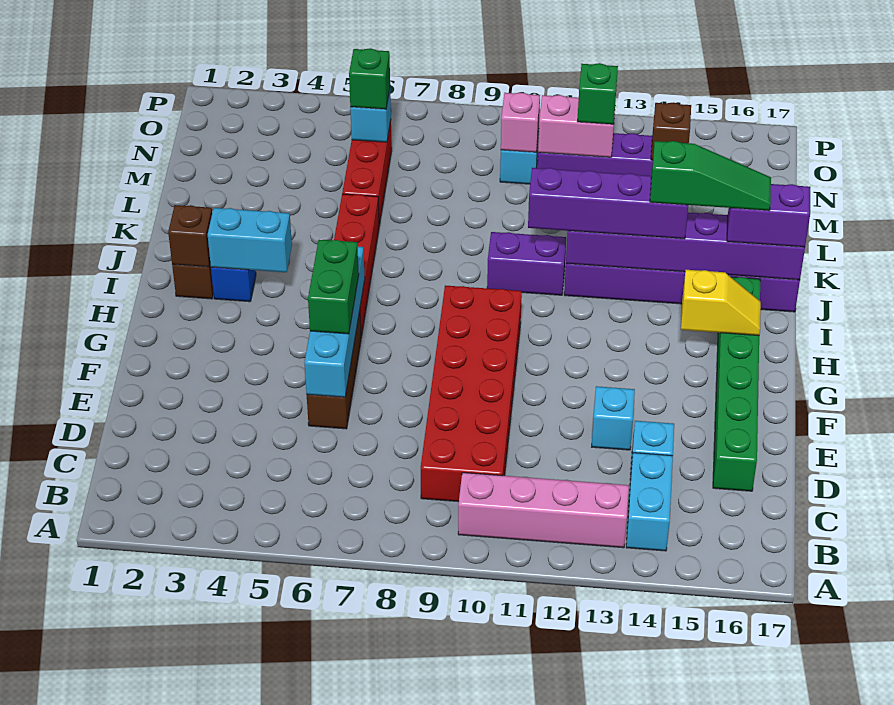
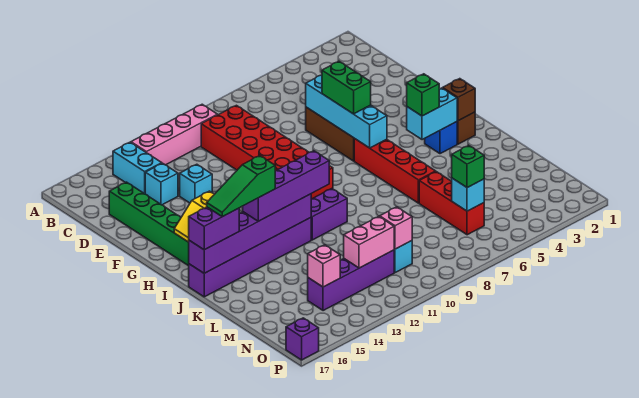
green 1x1 brick [577,63,618,124] -> green 1x1 brick moved to [407,74,439,116]
brown 1x1 brick [651,103,691,160] -> pink 1x1 brick [308,245,340,287]
none -> purple 1x1 brick [286,318,319,360]

